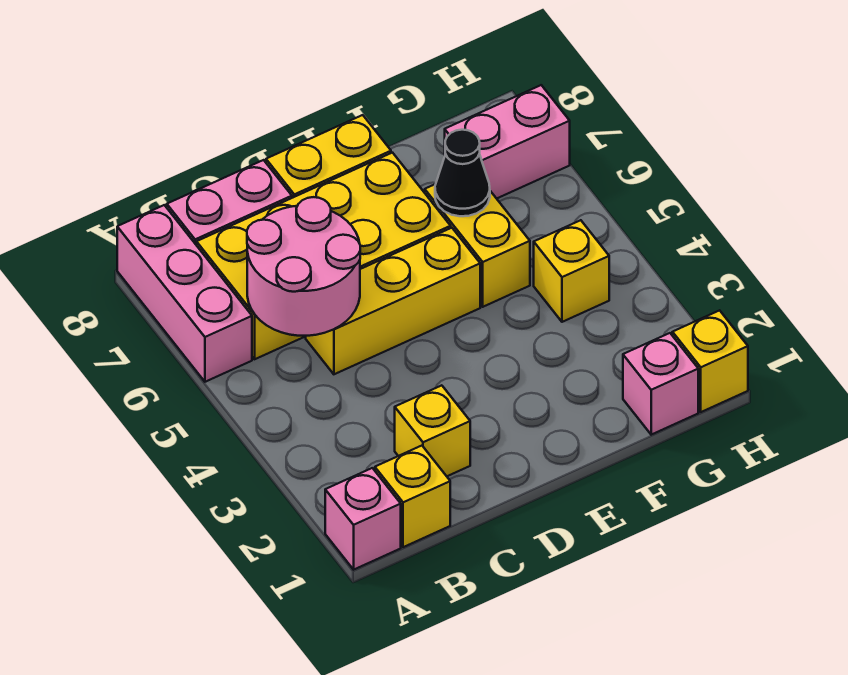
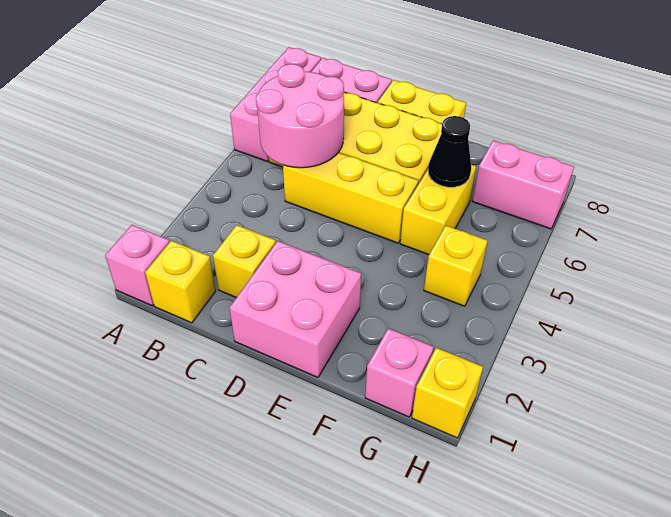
none -> pink 2x2 brick [229,241,361,377]

